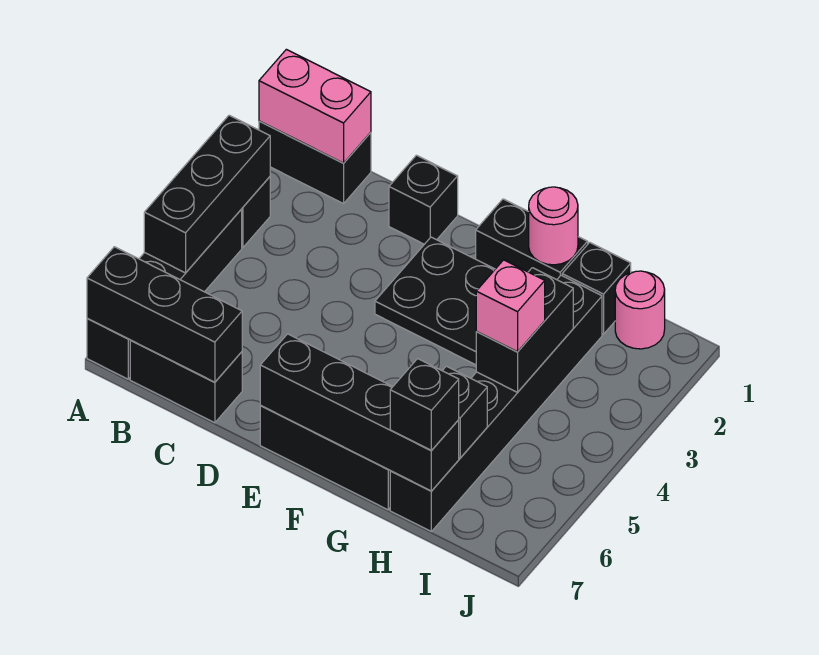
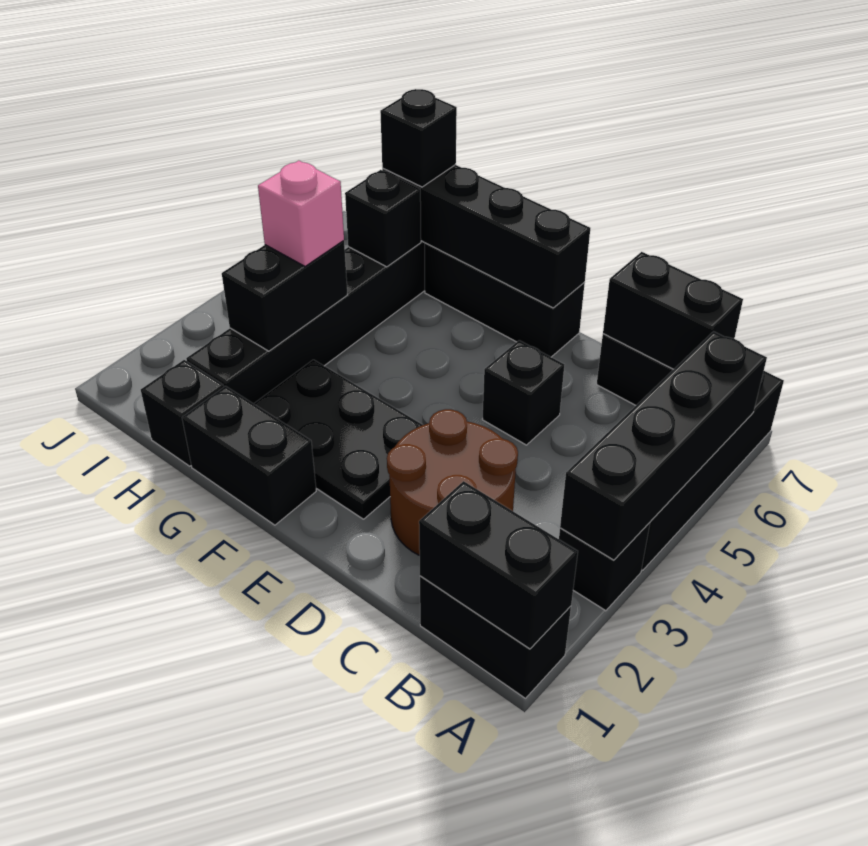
pink 1x2 brick [259,49,371,163] -> black 1x2 brick [419,481,578,649]
black 1x3 brick [144,115,270,273] -> black 1x4 brick [560,332,767,560]
black 1x3 brick [87,247,242,382] -> black 1x2 brick [603,252,743,369]
none -> brown 2x2 round brick [387,409,518,556]
black 1x1 brick [389,155,458,244] -> black 1x1 brick moved to [482,340,564,445]
pink 1x1 round brick [529,187,578,265] -> none
pink 1x1 round brick [615,271,665,349] -> none

